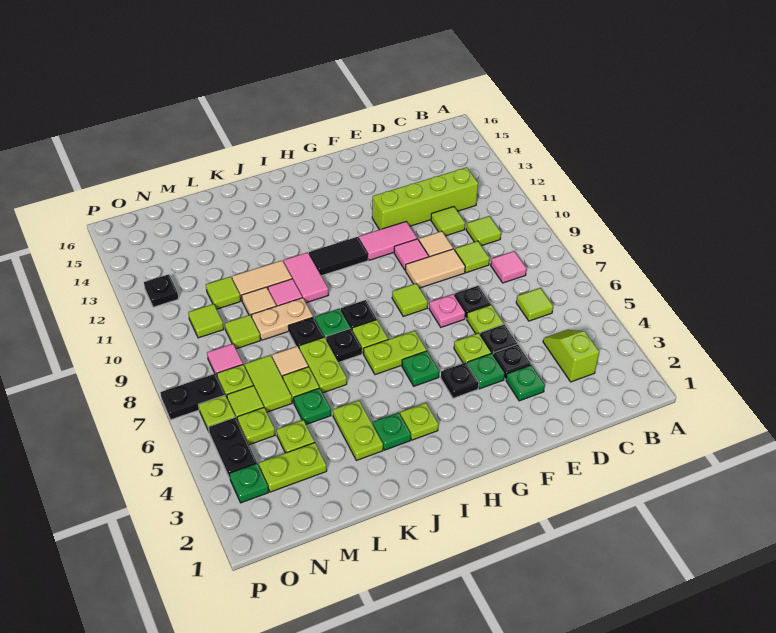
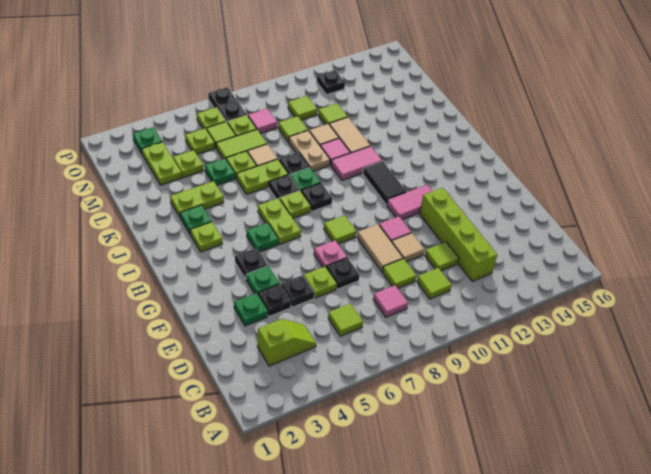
lime 1x1 plate [454,333,491,363] -> none
pink 1x2 tile [359,222,417,260] -> pink 1x2 tile turned to [387,185,432,220]
black 1x2 plate [209,417,257,478] -> none

